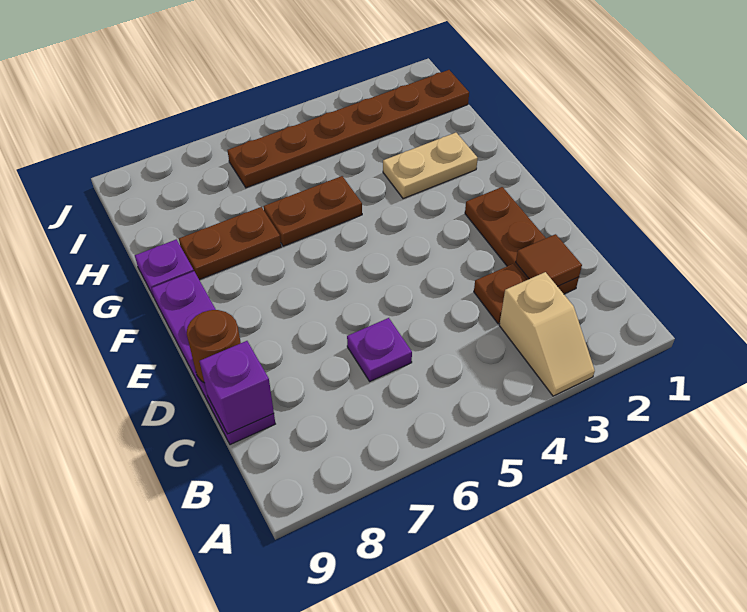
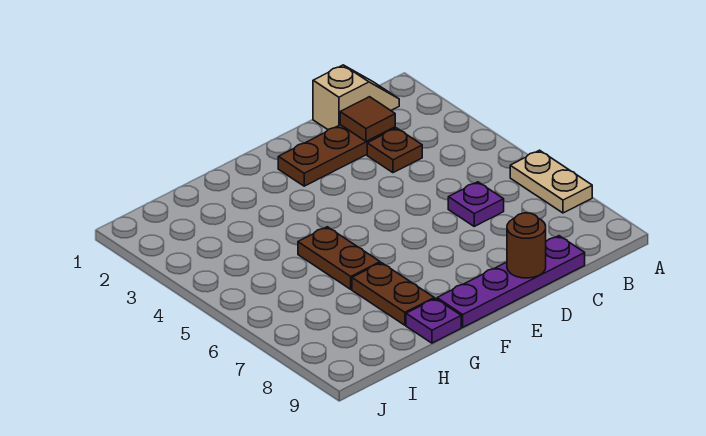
tan 1x2 slope [499,272,595,396] -> tan 1x2 slope moved to [313,65,399,129]
purple 1x1 brick [200,341,274,434] -> none
tan 1x2 plate [383,133,478,199] -> tan 1x2 plate moved to [510,150,592,213]
brown 1x6 plate [228,70,469,188] -> none

